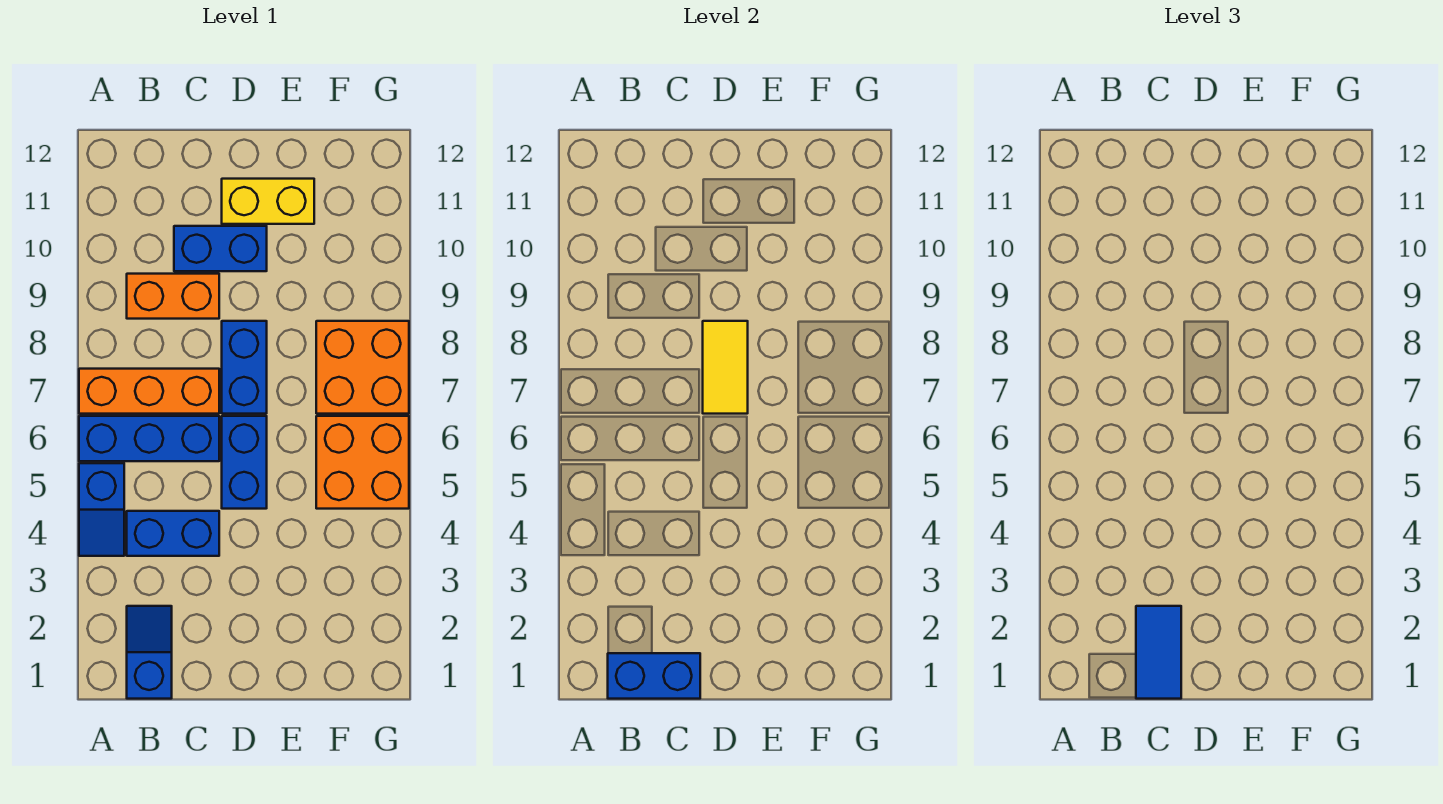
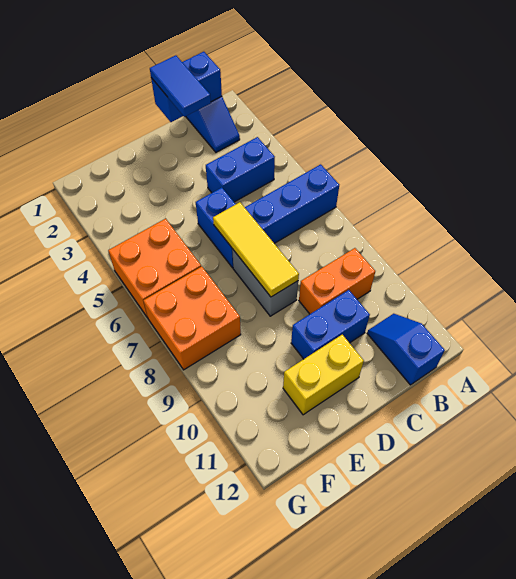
blue 1x2 slope [79,463,124,556] -> blue 1x2 slope moved to [367,314,445,385]
orange 1x3 brick [79,369,219,414] -> none
blue 1x2 brick [222,321,267,414] -> grey 1x2 brick [232,249,298,316]
yellow 1x2 tile [703,321,748,414] -> yellow 1x3 tile [213,202,299,297]

